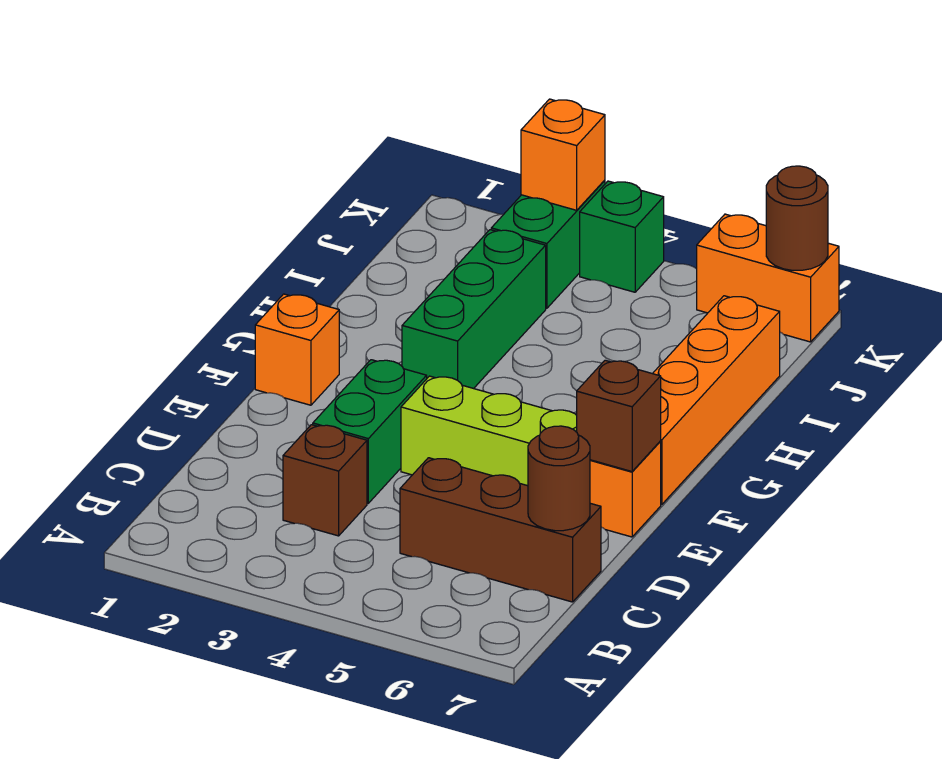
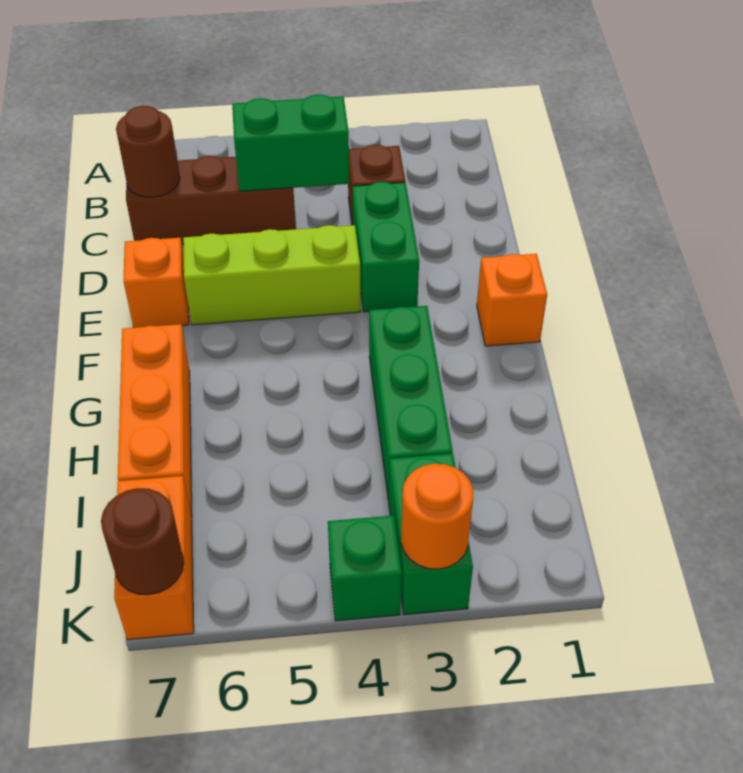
none -> green 1x2 brick [232,95,349,191]
brown 1x1 brick [577,360,661,471] -> none
orange 1x4 brick [653,296,780,505] -> orange 1x3 brick [118,324,192,518]
orange 1x1 brick [521,99,605,210] -> orange 1x1 round brick [401,464,473,569]
orange 1x2 brick [697,214,839,342] -> orange 1x2 brick turned to [114,476,194,640]

